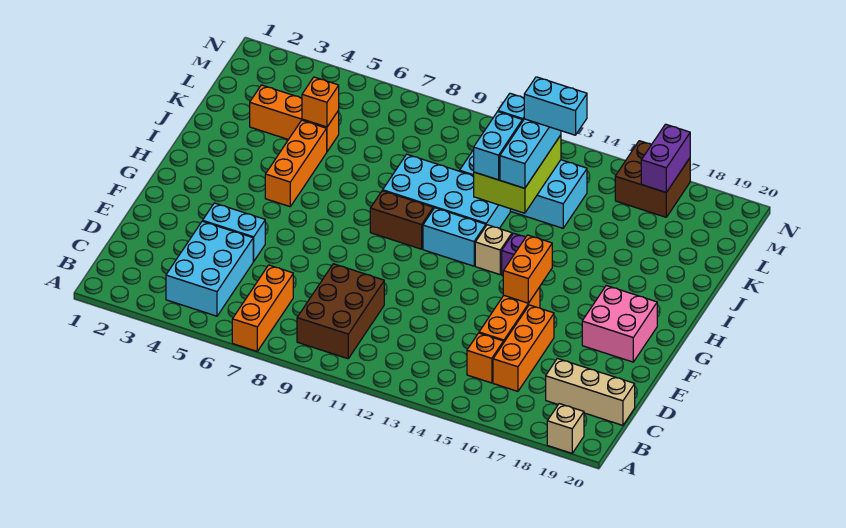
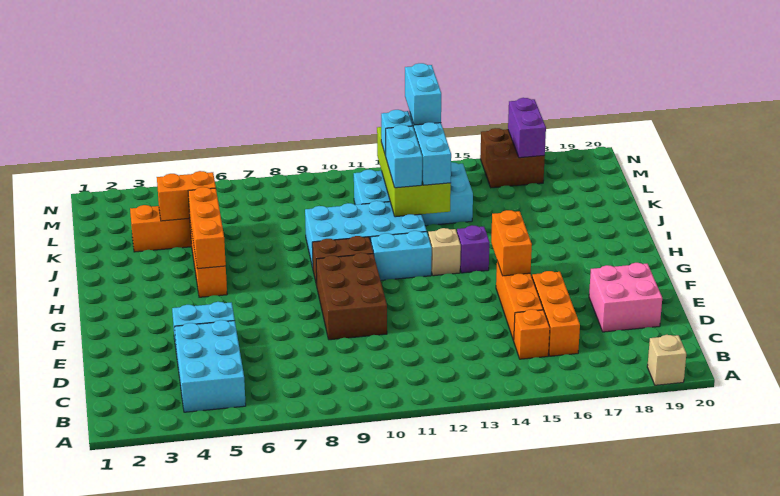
orange 1x3 brick [232,265,293,351] -> orange 1x3 brick moved to [188,187,226,269]
brown 2x3 brick [297,264,384,359] -> brown 2x3 brick moved to [316,253,387,340]
tan 1x3 brick [546,358,635,425] -> none
pink 2x2 brick [582,286,657,362] -> pink 2x2 brick moved to [589,263,662,332]
lime 2x3 brick [474,135,561,213] -> lime 2x4 brick [377,127,451,217]
orange 1x1 brick [302,77,339,127] -> orange 1x2 brick [157,171,216,221]
cyan 1x2 brick [524,77,587,135] -> cyan 1x2 brick turned to [405,63,441,125]

